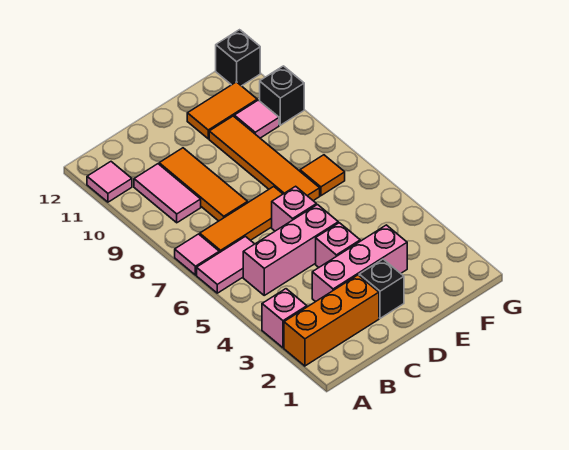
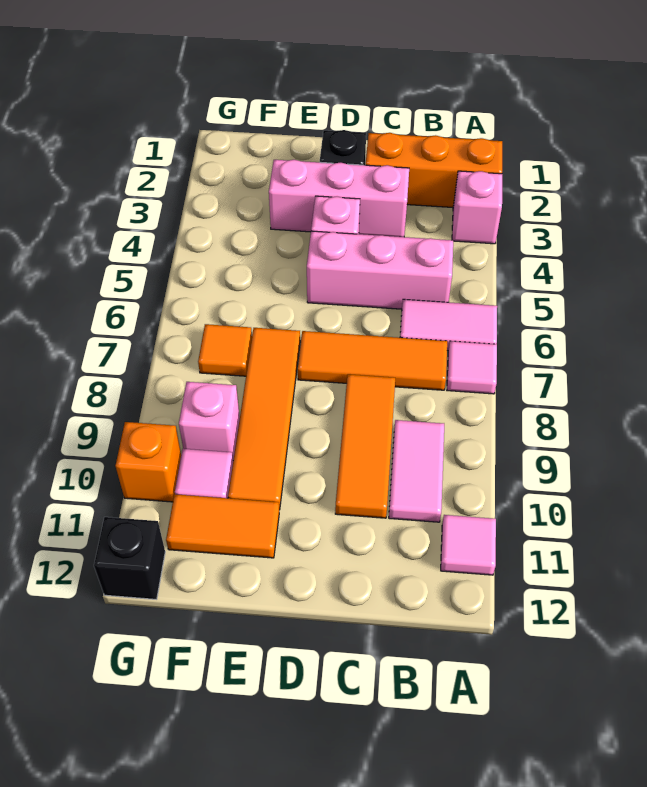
pink 1x1 brick [272,186,316,231] -> pink 1x1 brick moved to [179,382,240,460]
black 1x1 brick [260,66,304,125] -> orange 1x1 brick [115,422,181,502]

